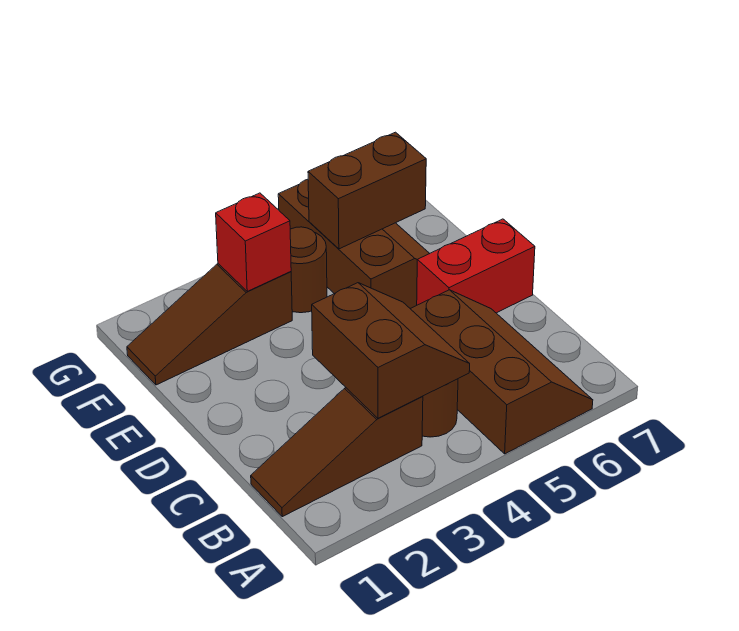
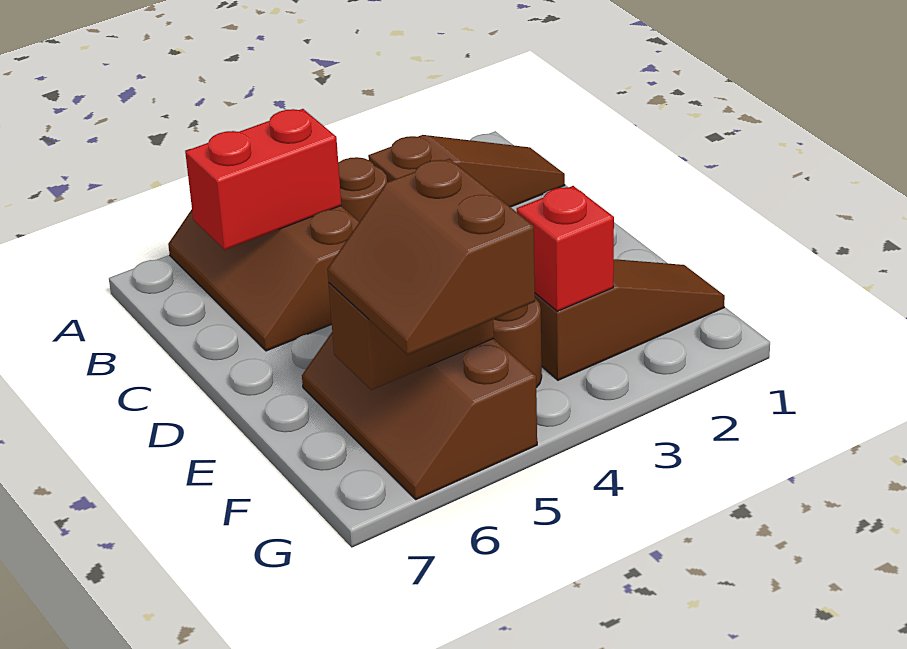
brown 2x2 slope [312,283,470,418] -> brown 2x2 slope moved to [327,159,535,355]
red 1x2 brick [417,219,535,313] -> red 1x2 brick moved to [185,109,341,250]

